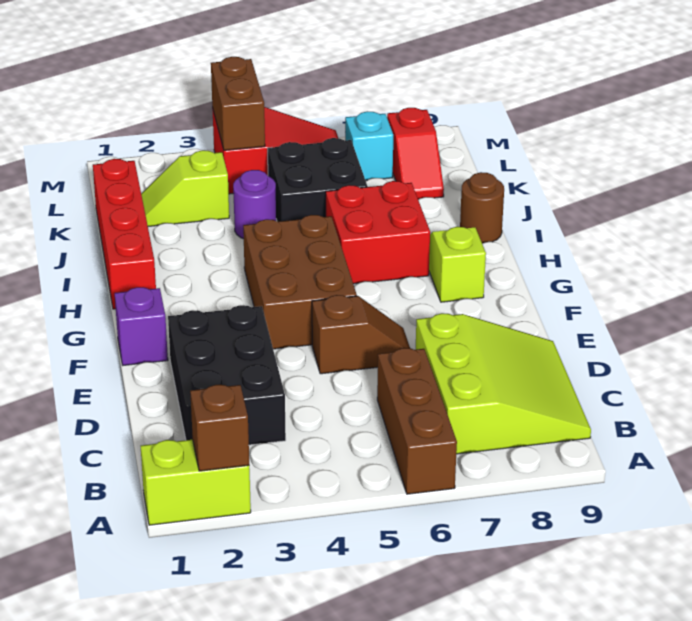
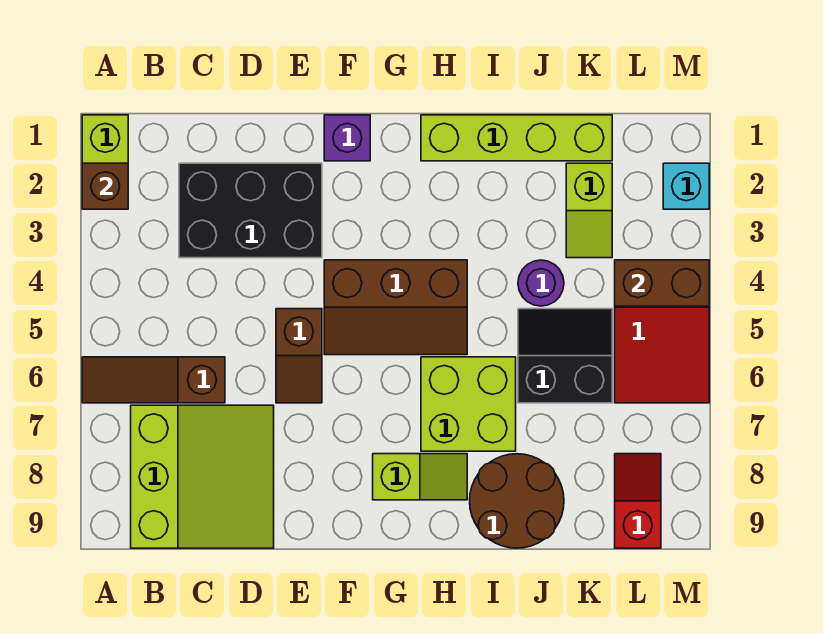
brown 1x3 brick [377,348,457,494] -> brown 1x3 slope [82,357,225,403]
lime 3x3 slope [416,313,591,454] -> lime 3x3 slope turned to [131,405,274,548]
brown 2x3 brick [243,215,357,349] -> brown 2x3 slope [324,260,467,355]
red 1x4 brick [93,159,156,309] -> lime 1x4 brick [421,115,612,161]
red 2x2 brick [326,181,430,284] -> lime 2x2 brick [421,357,516,451]
brown 1x1 round brick [460,172,504,243] -> brown 2x2 round brick [470,454,564,548]
black 2x2 brick [268,138,367,222] -> black 2x2 slope [518,309,612,403]
lime 1x2 slope [141,150,229,226] -> lime 1x2 slope turned to [566,163,612,258]
red 1x2 slope [387,108,444,200] -> red 1x2 slope turned to [615,454,661,548]
cyan 1x1 brick [345,111,393,180] -> cyan 1x1 brick moved to [663,163,709,209]

